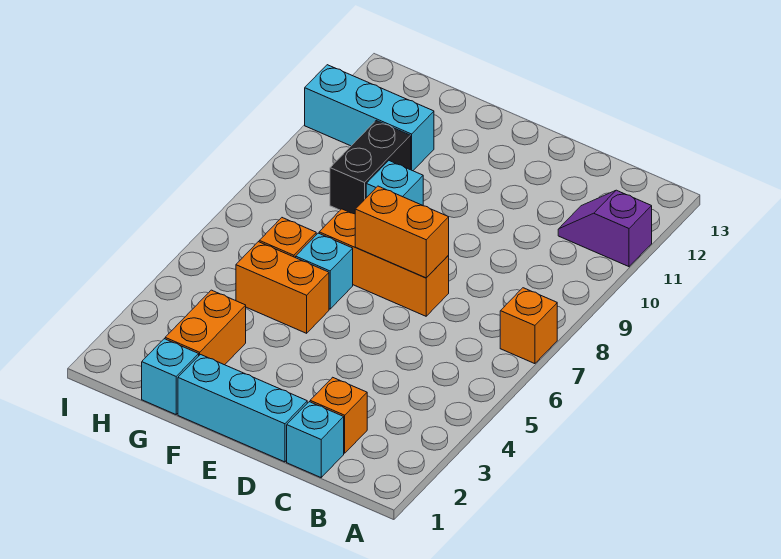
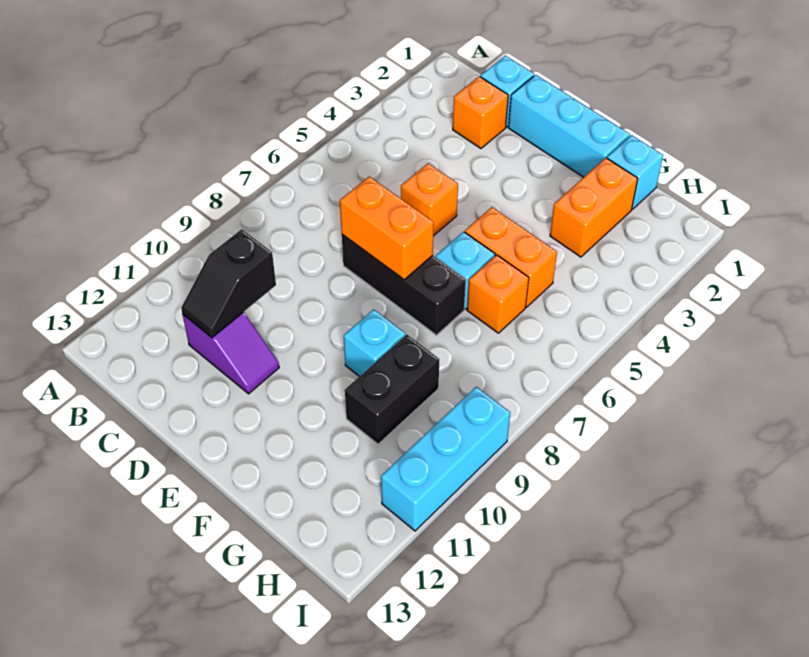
orange 1x1 brick [500,288,557,364] -> orange 1x1 brick moved to [401,163,458,236]
purple 1x2 slope [558,190,652,267] -> purple 1x2 slope moved to [183,312,279,394]
none -> black 1x2 slope [181,229,276,338]
orange 1x3 brick [319,209,449,316] -> black 1x3 brick [342,235,466,335]
cyan 1x3 brick [305,65,434,171] -> cyan 1x3 brick turned to [381,387,510,531]

